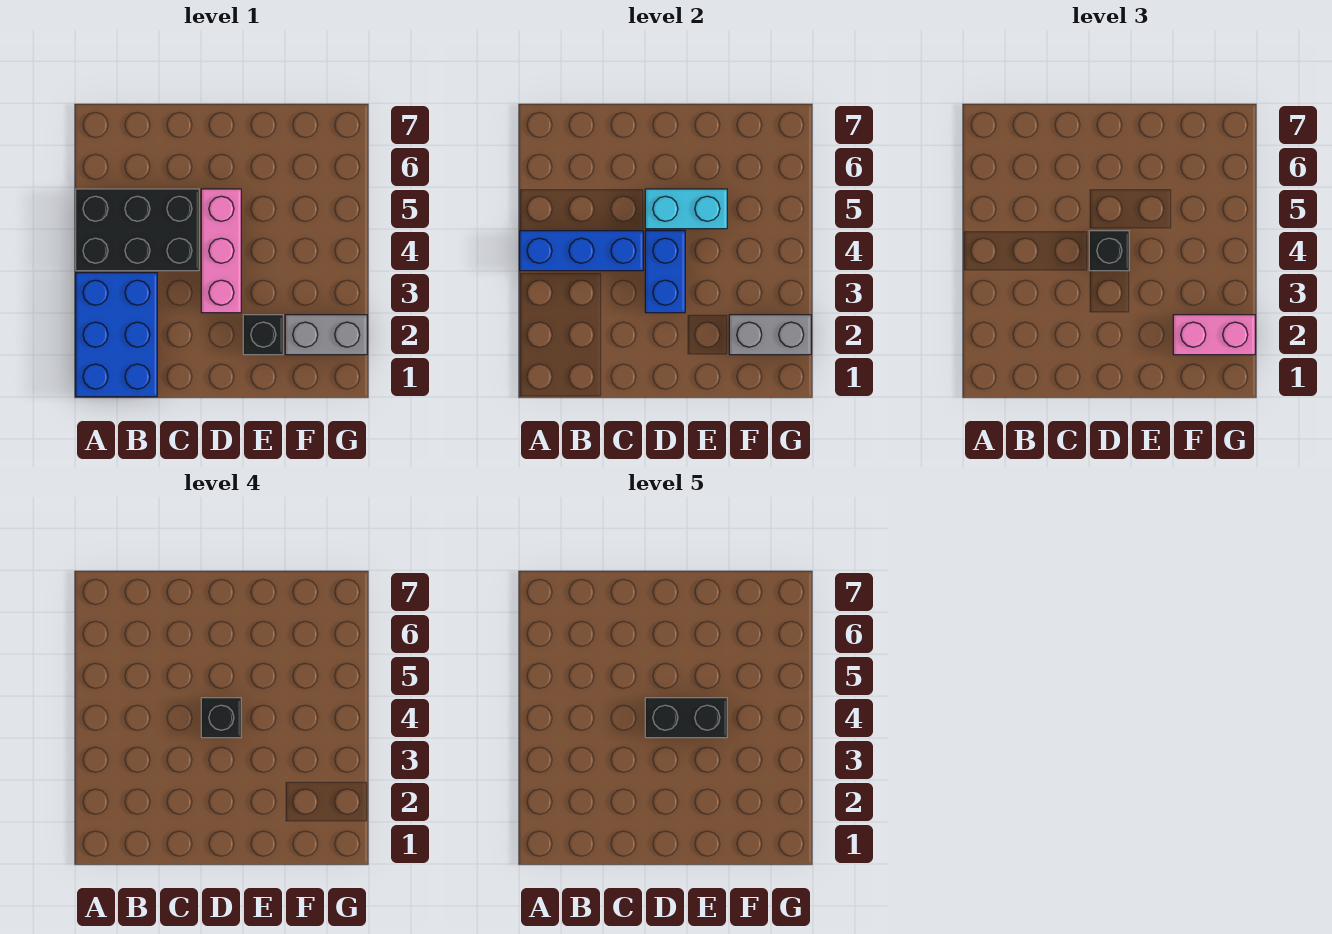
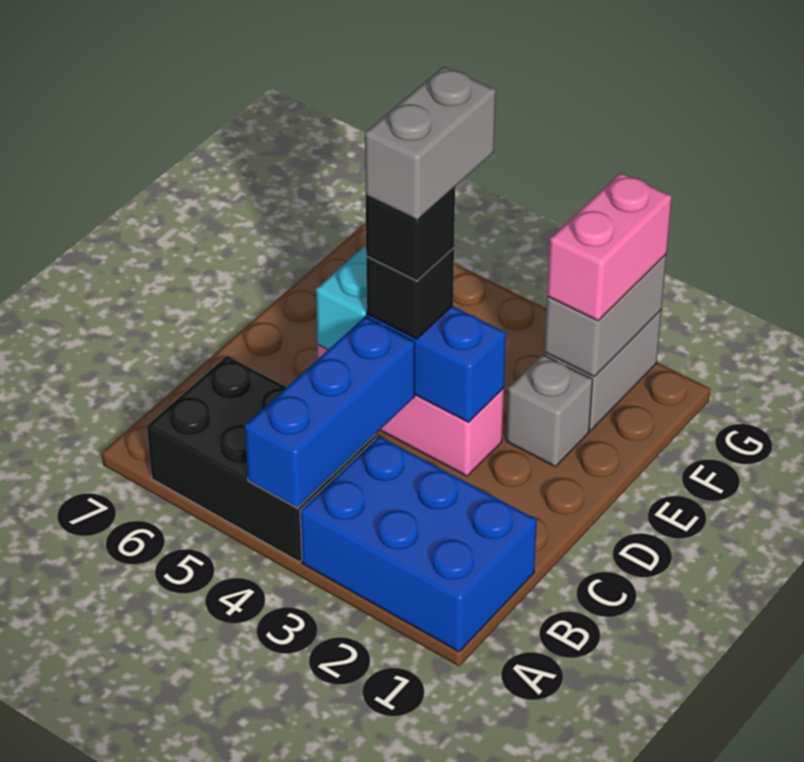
black 2x3 brick [76,189,199,271] -> black 2x3 brick turned to [147,356,376,562]
black 1x2 brick [645,698,727,738] -> grey 1x2 brick [365,66,496,220]
black 1x1 brick [243,315,283,355] -> grey 1x1 brick [506,354,593,467]

